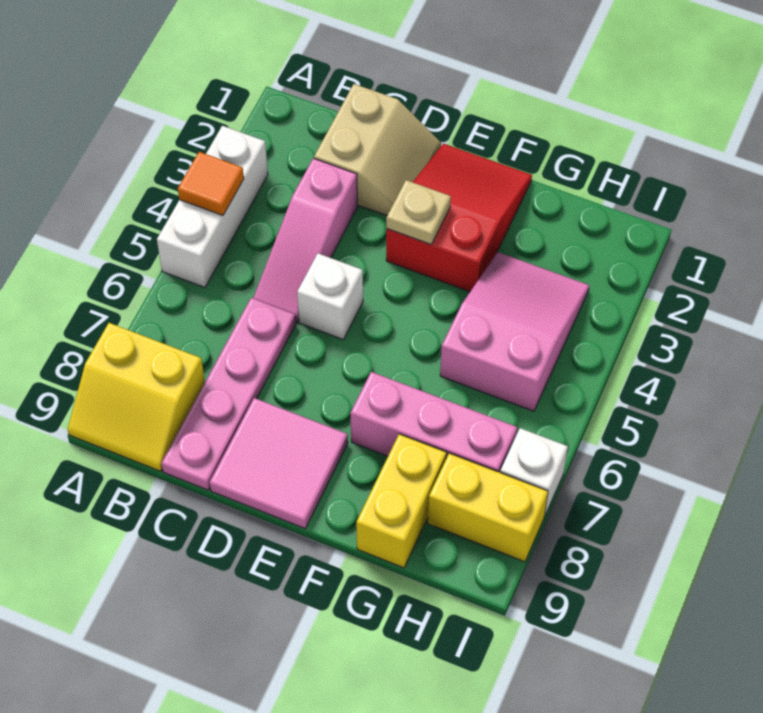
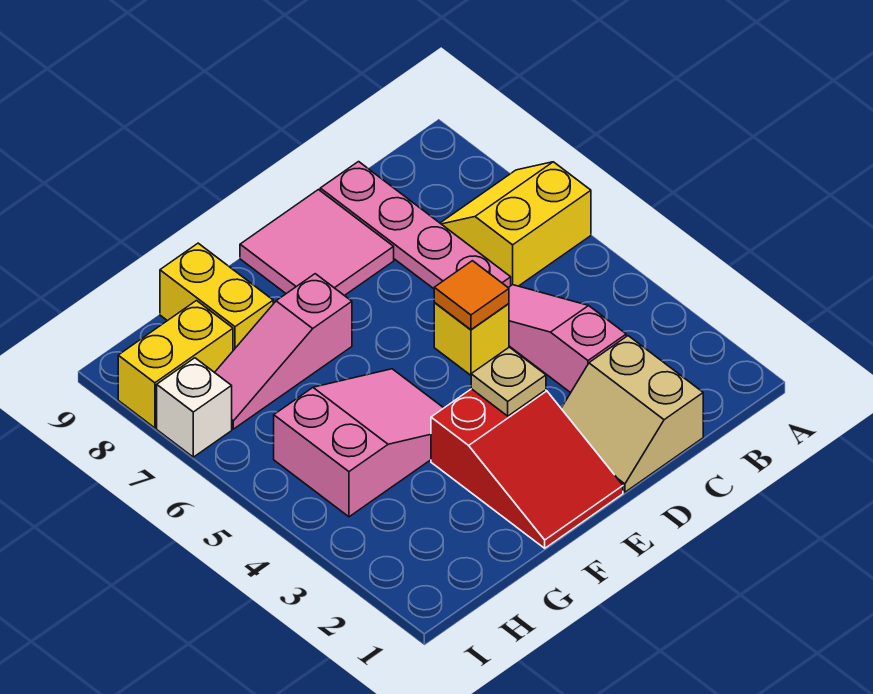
white 1x3 brick [157,126,268,288] -> none
orange 1x1 tile [178,152,244,215] -> orange 1x1 tile moved to [434,261,509,330]
yellow 2x2 slope [68,323,205,471] -> yellow 2x2 slope moved to [440,162,591,286]
white 1x1 brick [297,253,363,339] -> yellow 1x1 brick [434,302,509,375]
pink 1x3 brick [350,372,517,472] -> pink 1x3 slope [215,274,352,429]
pink 2x3 slope [440,252,589,411] -> pink 2x3 slope turned to [274,369,443,517]

